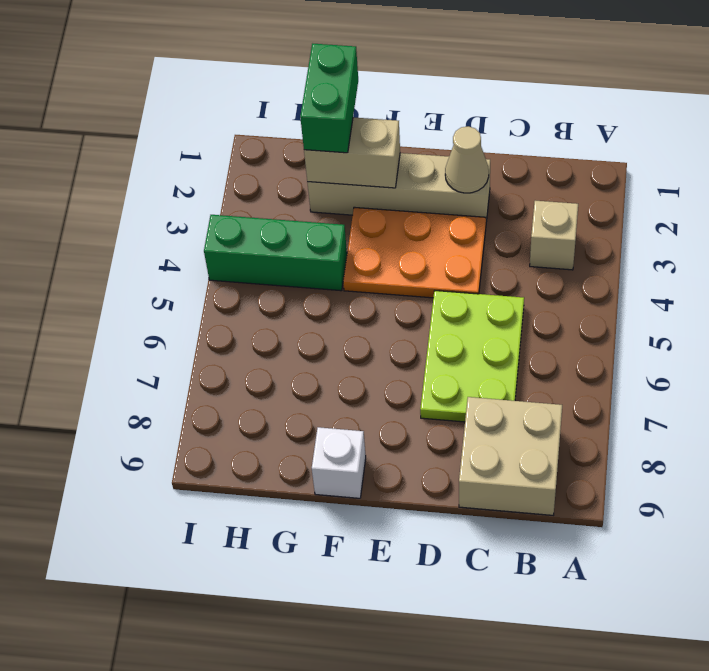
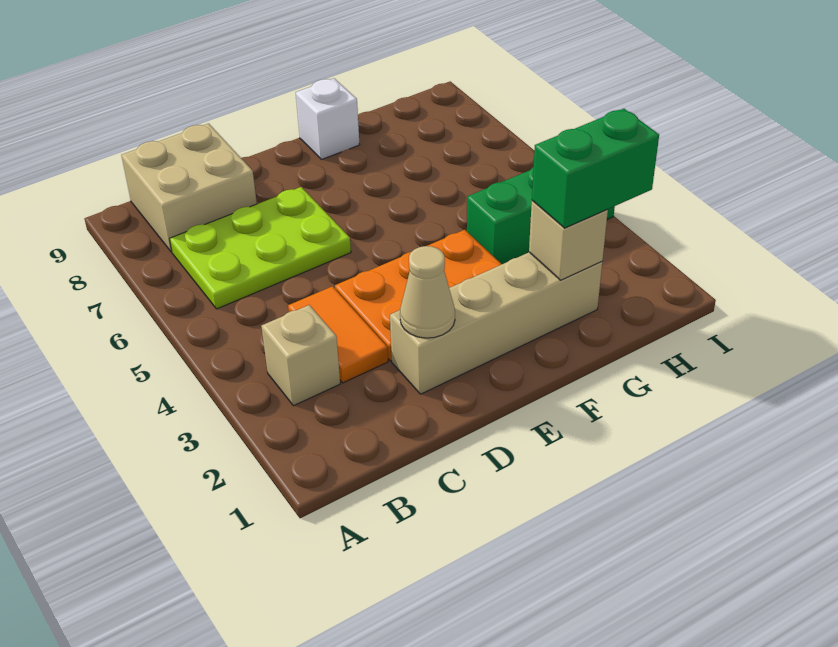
none -> orange 1x2 tile [288,286,388,383]
lime 2x3 plate [420,291,524,422] -> lime 2x3 plate turned to [170,187,351,309]
tan 1x2 brick [304,117,400,188] -> tan 1x1 brick [529,201,608,280]
green 1x2 brick [300,44,358,153] -> green 1x2 brick turned to [532,109,659,228]

